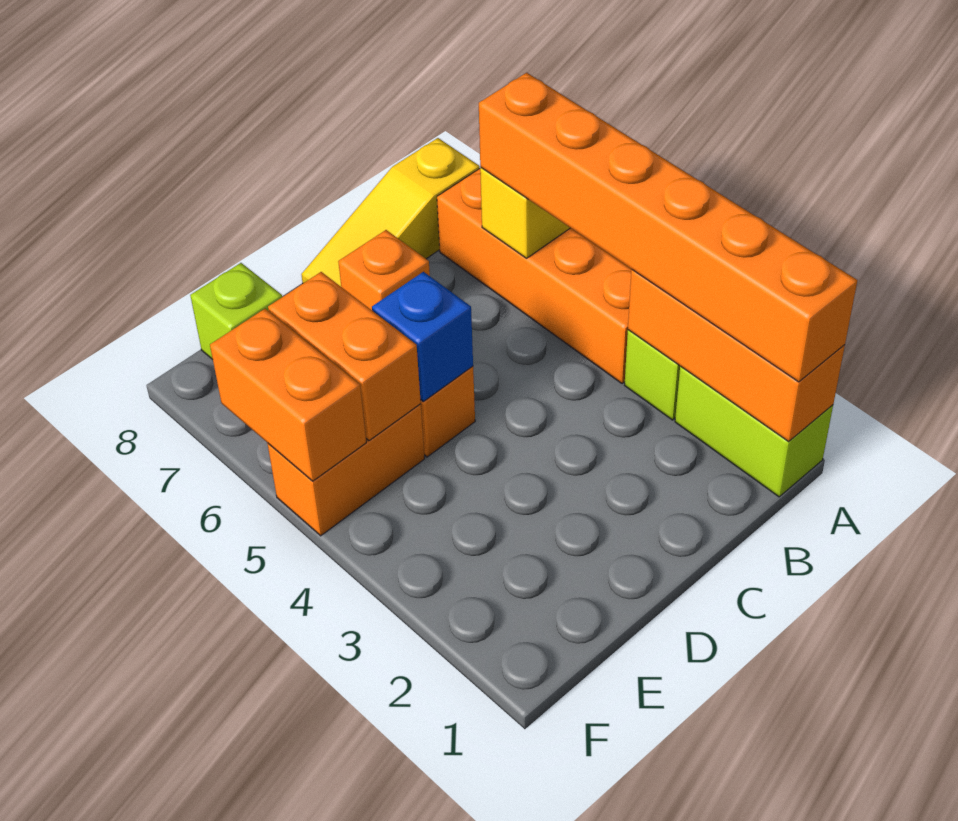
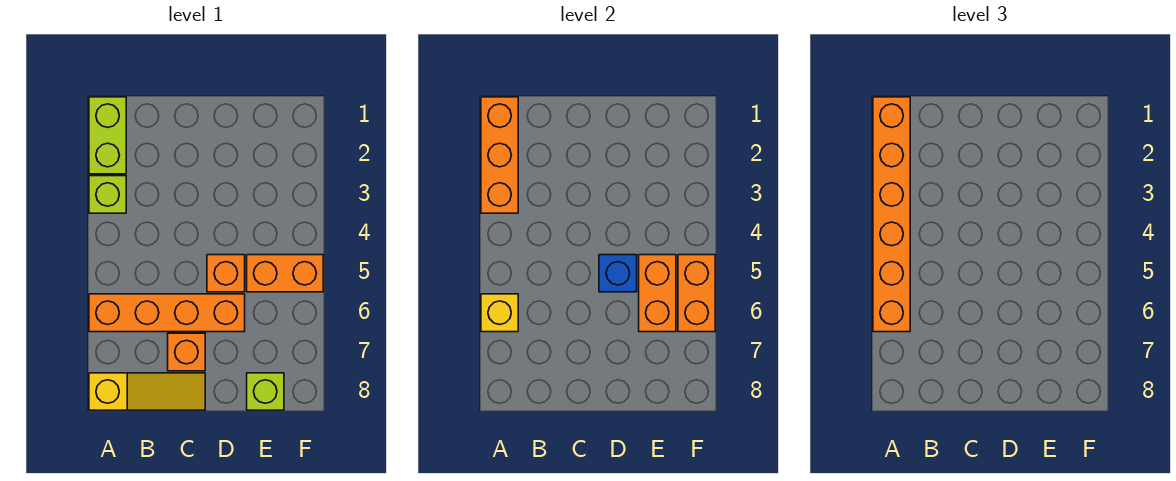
orange 1x4 brick [437,169,632,384] -> orange 1x4 brick turned to [89,294,245,332]

